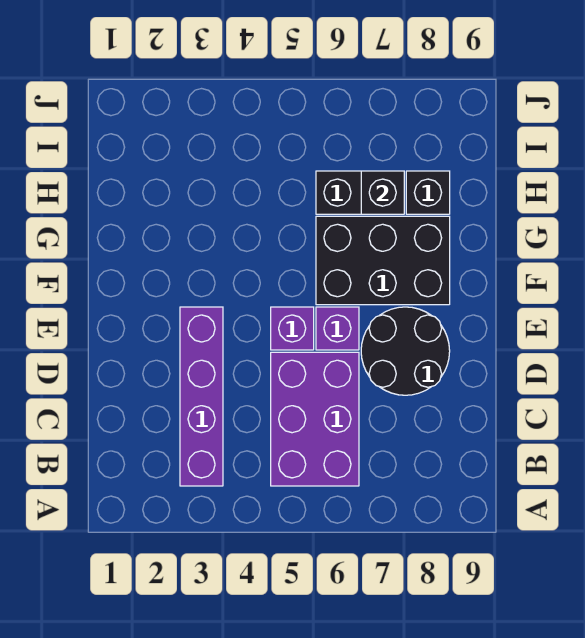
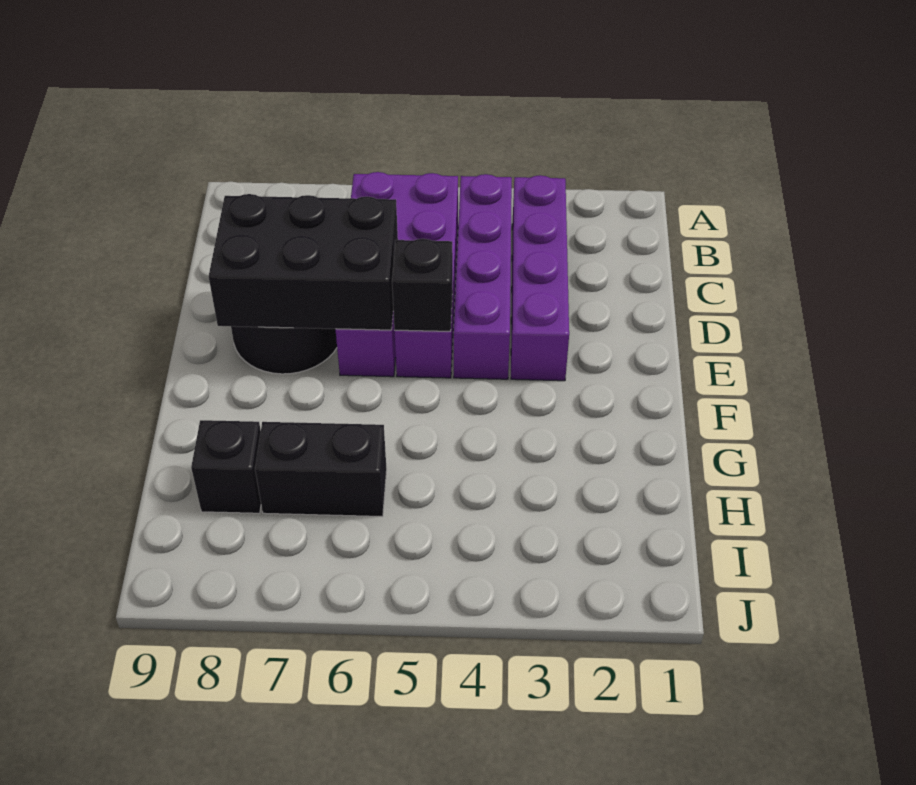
none -> purple 1x4 brick [454,174,512,379]
black 2x3 brick [316,216,450,305] -> black 2x3 brick moved to [209,194,398,330]
black 1x1 brick [361,171,404,214] -> black 1x1 brick moved to [392,239,453,331]

